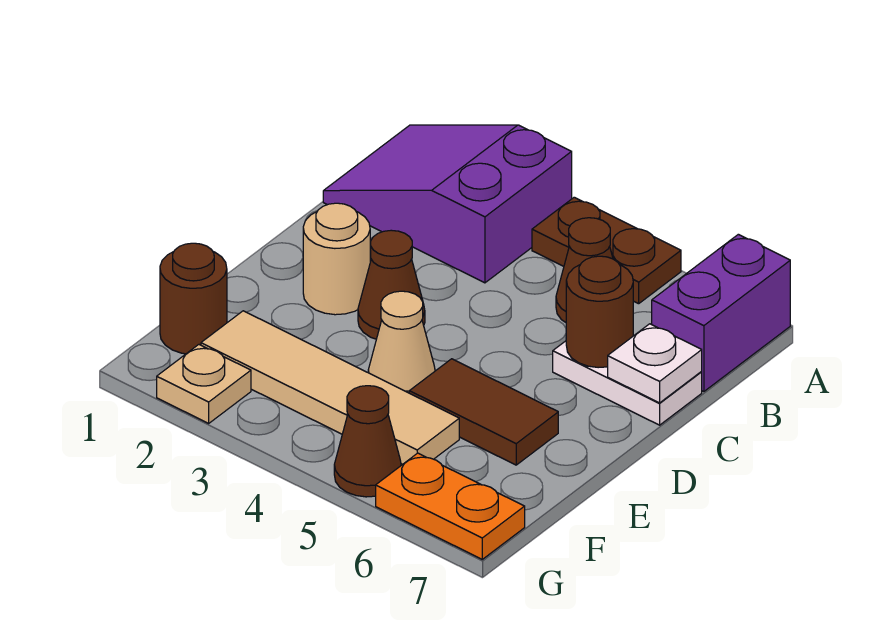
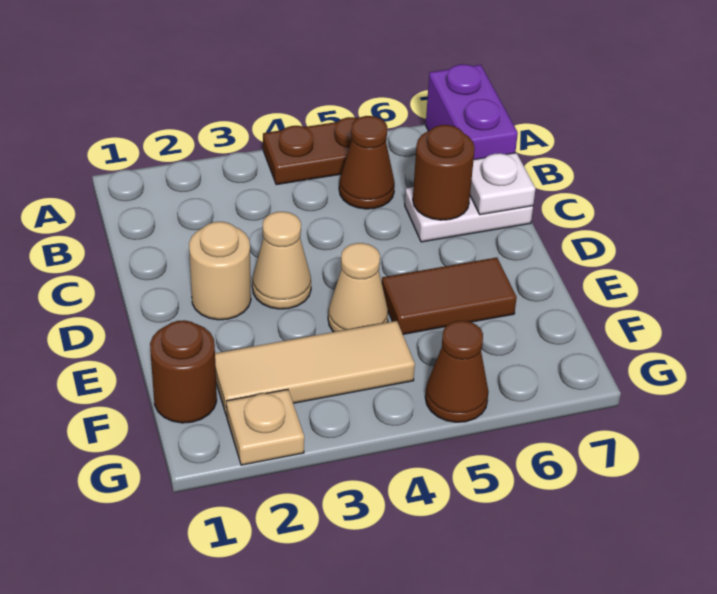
purple 2x3 slope [323,125,572,283] -> none
brown 1x1 cone [358,230,425,339] -> tan 1x1 cone [252,212,311,309]
tan 1x4 tile [201,311,459,464] -> tan 1x3 tile [215,321,415,416]
orange 1x2 plate [376,453,525,559] -> none

